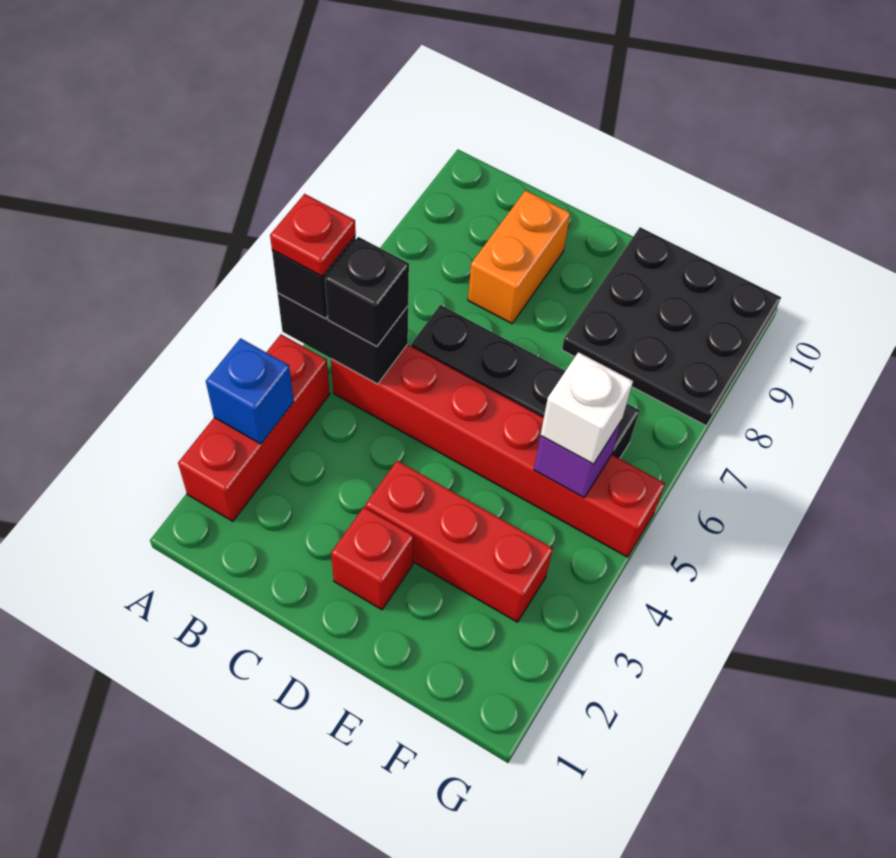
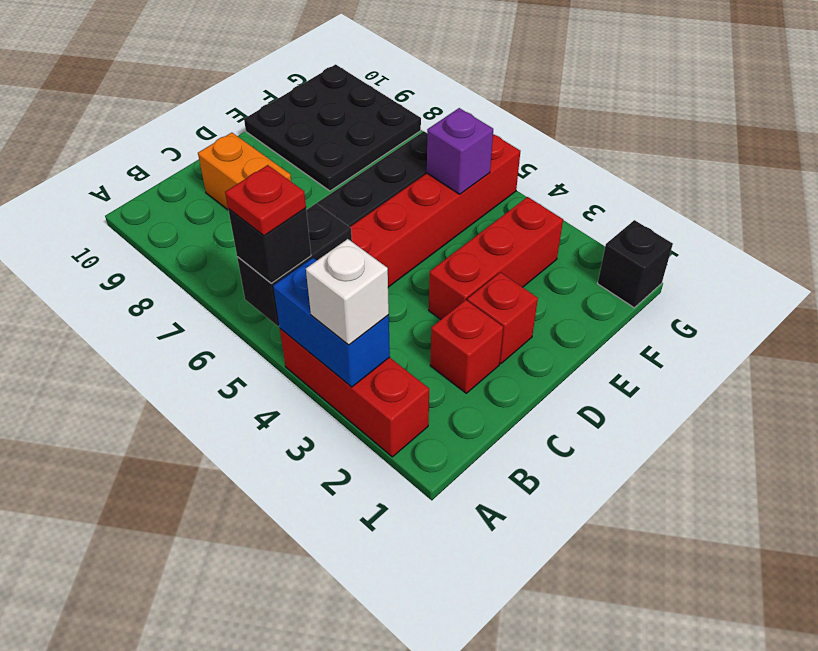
blue 1x1 brick [206,338,294,444] -> blue 1x2 brick [273,258,390,387]
black 1x1 brick [325,237,409,347] -> black 1x1 brick moved to [598,220,673,308]
none -> red 1x1 brick [430,300,503,393]
white 1x1 brick [541,352,633,464] -> white 1x1 brick moved to [306,239,389,345]

